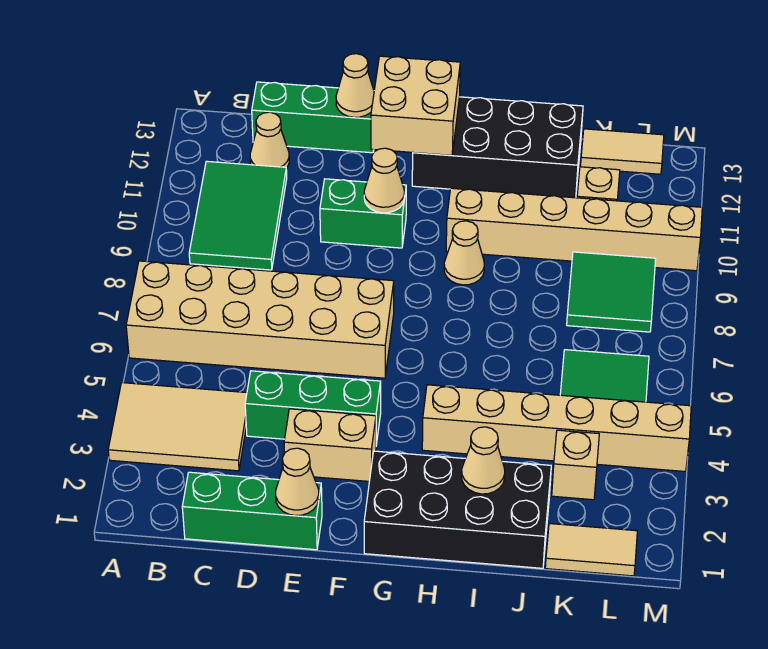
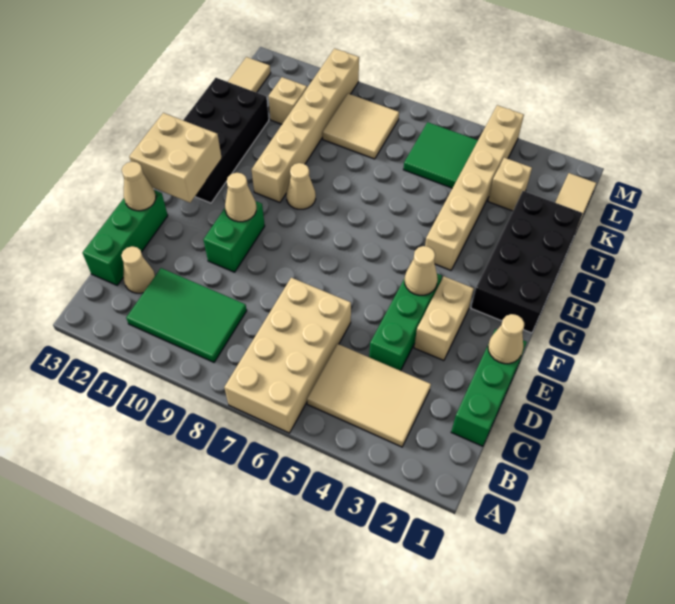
tan 2x3 tile [108,383,247,471] -> tan 2x3 tile turned to [307,344,431,447]
tan 2x6 brick [126,261,394,378] -> tan 2x4 brick [224,278,351,433]
tan 1x1 cone [462,427,505,494] -> tan 1x1 cone moved to [405,246,438,295]
green 2x2 tile [567,252,656,332] -> tan 2x2 tile [322,94,399,159]

